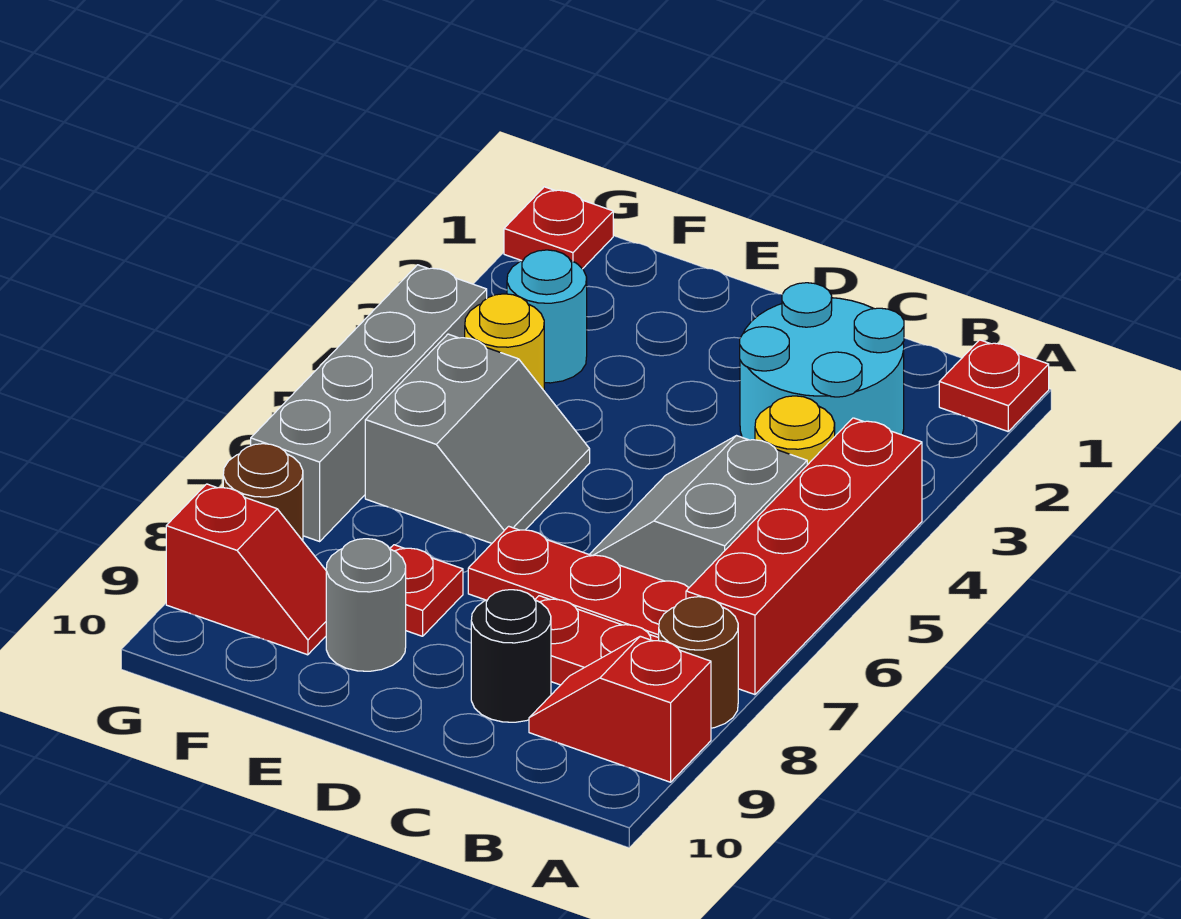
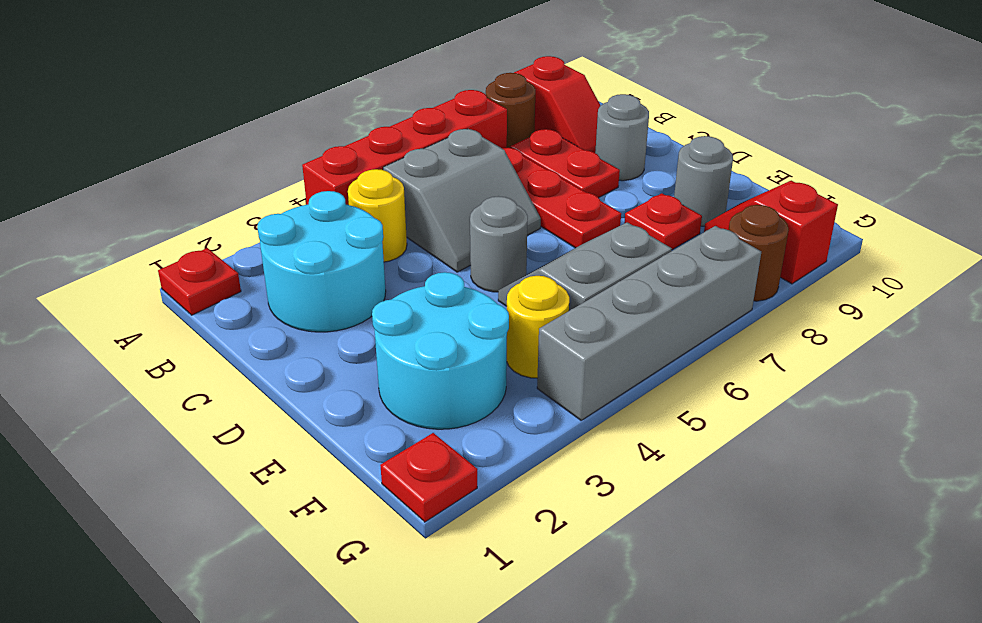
black 1x1 round brick [471,590,551,722] -> grey 1x1 round brick [595,94,649,181]
none -> grey 1x1 round brick [470,196,528,292]
cyan 1x1 round brick [507,250,587,383] -> cyan 2x2 round brick [372,272,509,429]

